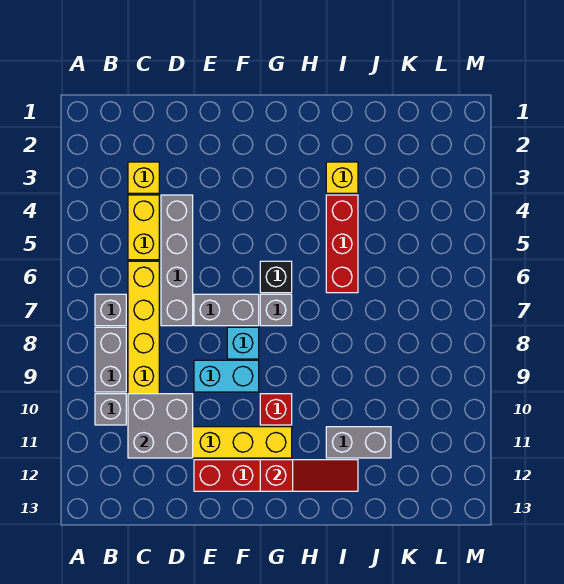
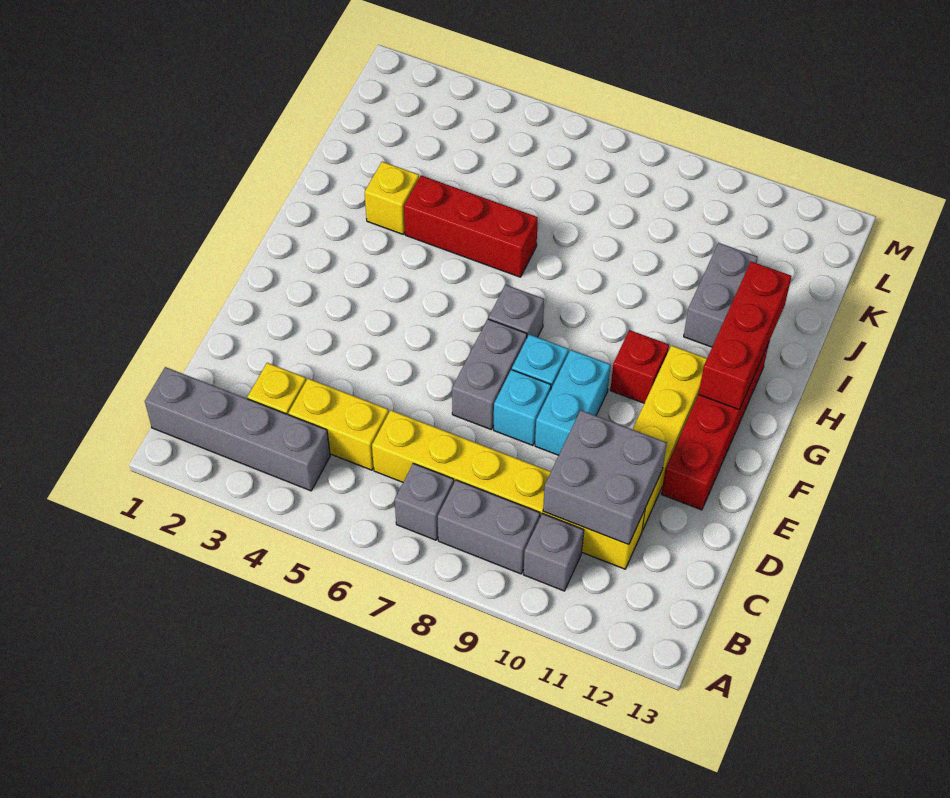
grey 1x4 brick [161,195,193,326] -> grey 1x4 brick moved to [145,367,330,491]
none -> cyan 1x1 brick [494,370,551,445]
black 1x1 brick [260,261,292,293] -> none
red 1x3 slope [260,460,358,491] -> red 1x3 brick [699,262,791,410]

